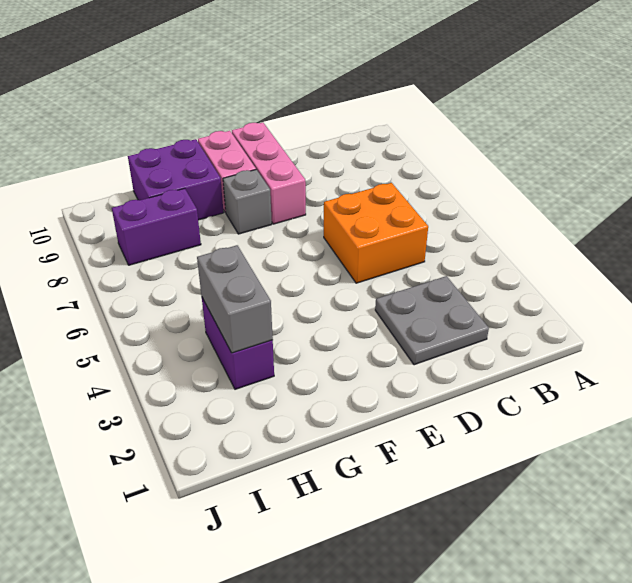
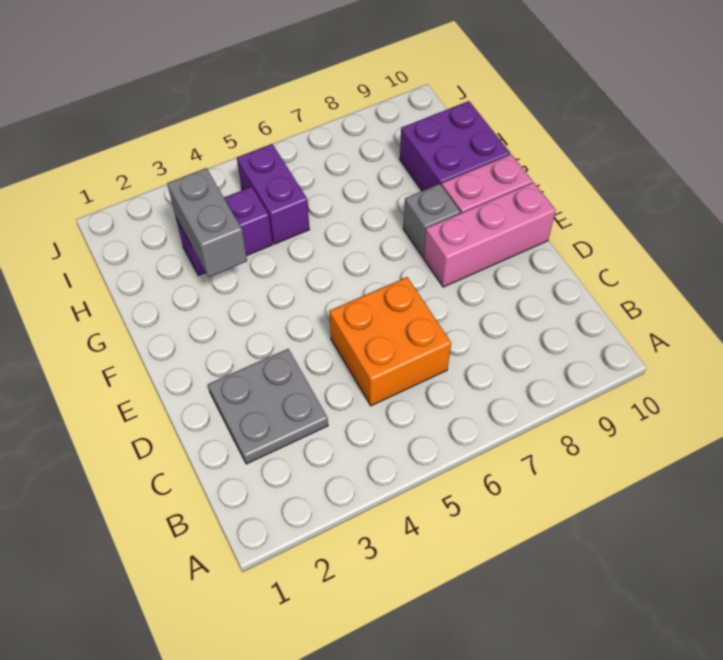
grey 1x2 brick [197,245,273,353] -> grey 1x2 brick turned to [167,168,247,277]
purple 1x2 brick [112,188,201,265] -> purple 1x2 brick moved to [237,144,310,244]

